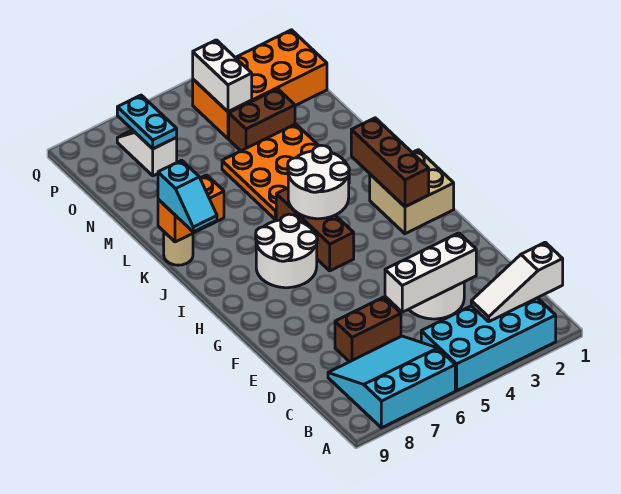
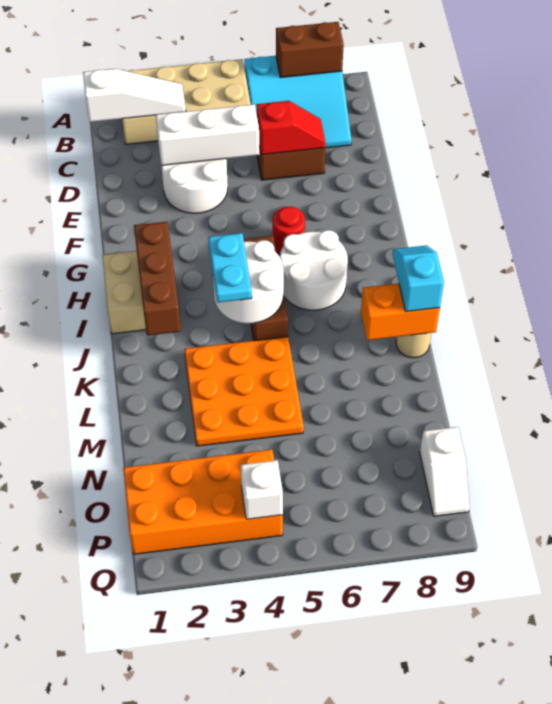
cyan 2x4 brick [421,298,556,390] -> tan 2x4 brick [122,59,251,144]
none -> red 1x2 slope [256,101,326,155]
none -> red 1x1 round brick [273,207,305,254]
brown 1x2 brick [229,89,295,151] -> brown 1x2 brick moved to [276,22,344,78]
white 1x2 brick [193,40,252,112] -> white 1x1 brick [241,460,283,519]
white 1x2 slope [117,130,177,176] -> white 1x2 slope moved to [420,427,470,516]
cyan 1x2 plate [117,95,177,149] -> cyan 1x2 plate moved to [208,233,252,303]

